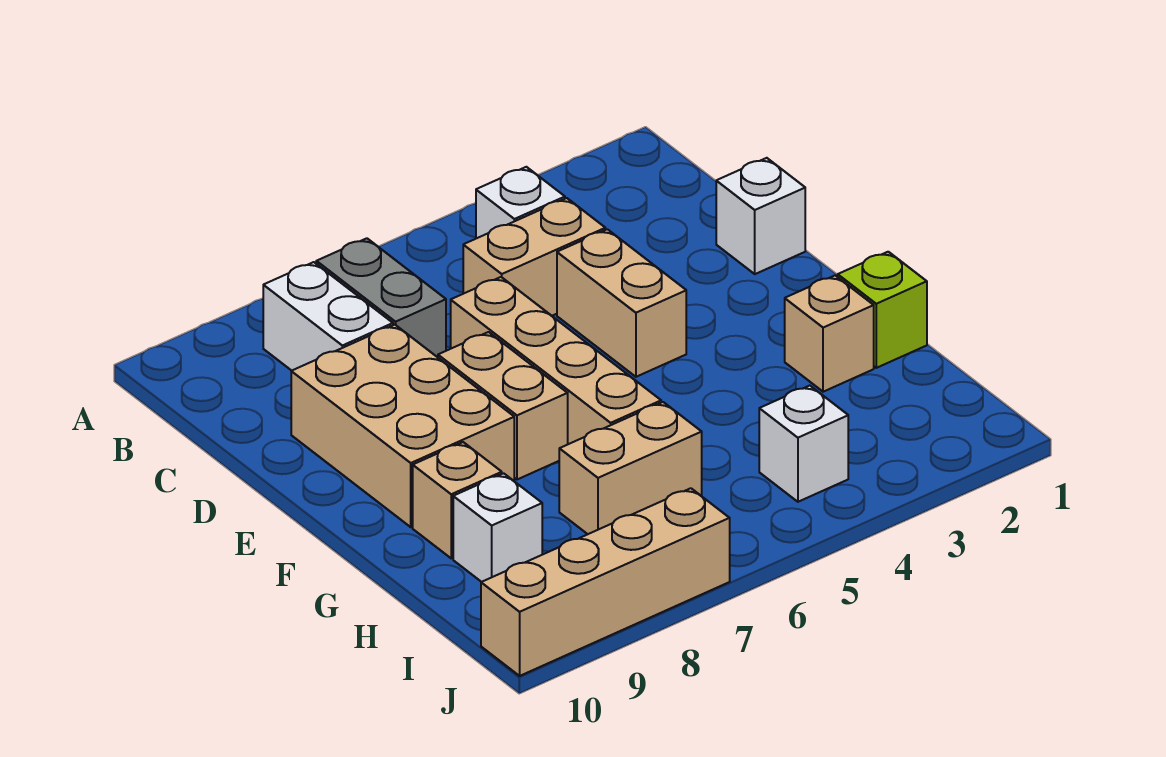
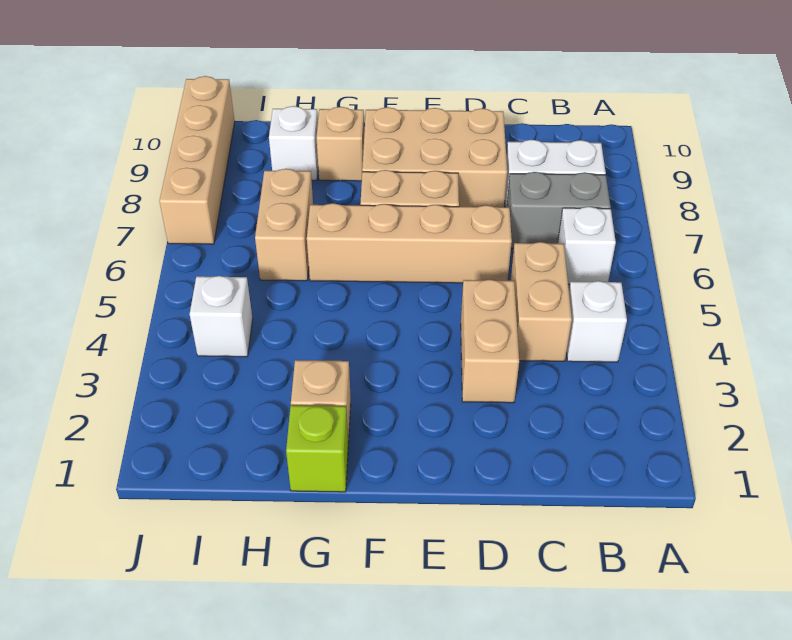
white 1x1 brick [716,158,805,274] -> white 1x1 brick moved to [558,207,616,284]
tan 1x2 brick [557,229,686,377] -> tan 1x2 brick turned to [461,279,519,403]

